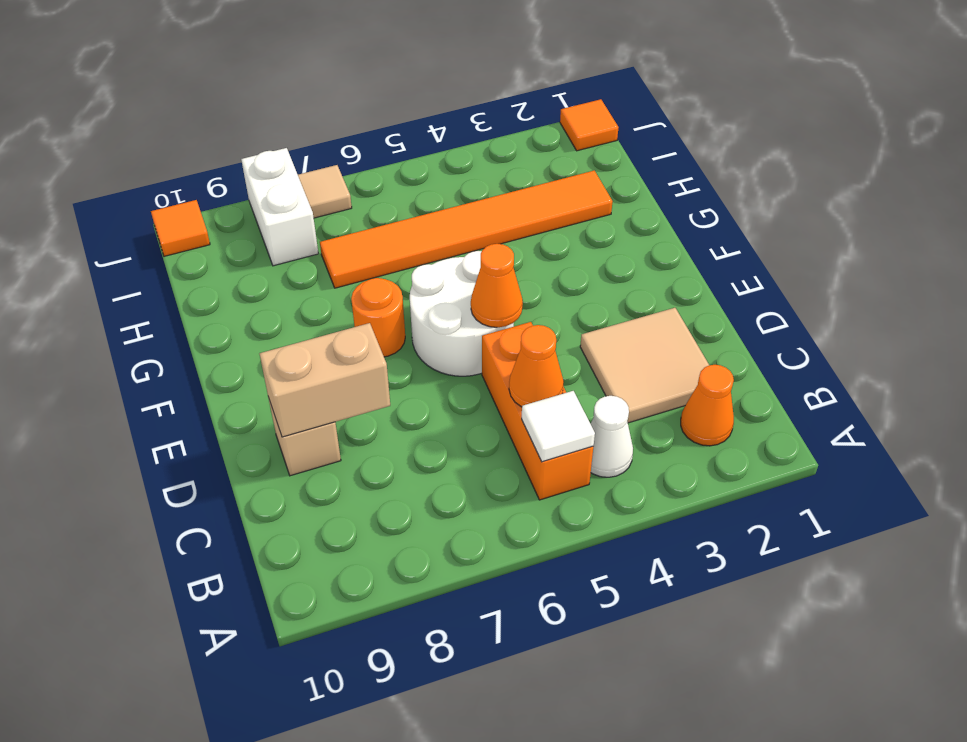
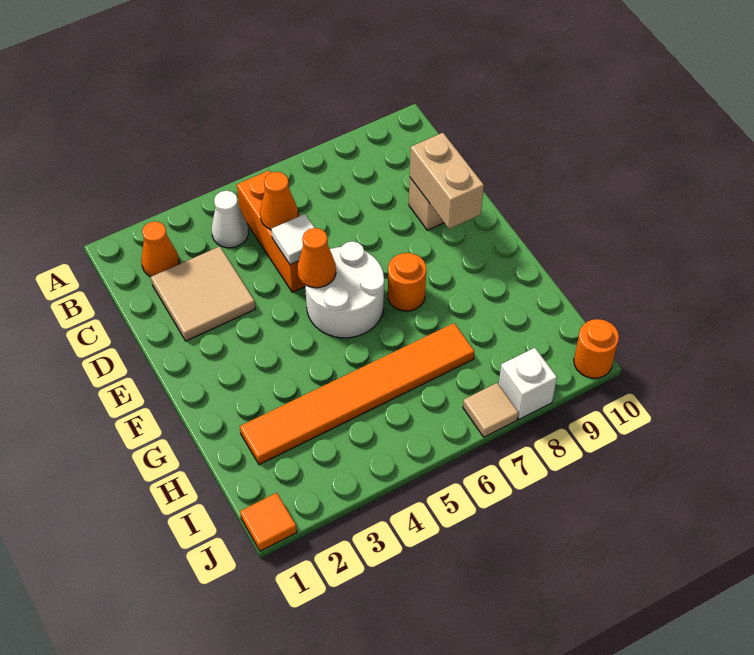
white 1x1 tile [522,391,595,462] -> white 1x1 tile moved to [271,214,315,265]
tan 1x2 brick [259,323,390,437] -> tan 1x2 brick turned to [410,133,484,229]
white 1x2 brick [241,148,318,266] -> white 1x1 brick [499,348,557,419]
orange 1x1 tile [151,200,210,256] -> orange 1x1 round brick [574,319,619,378]

